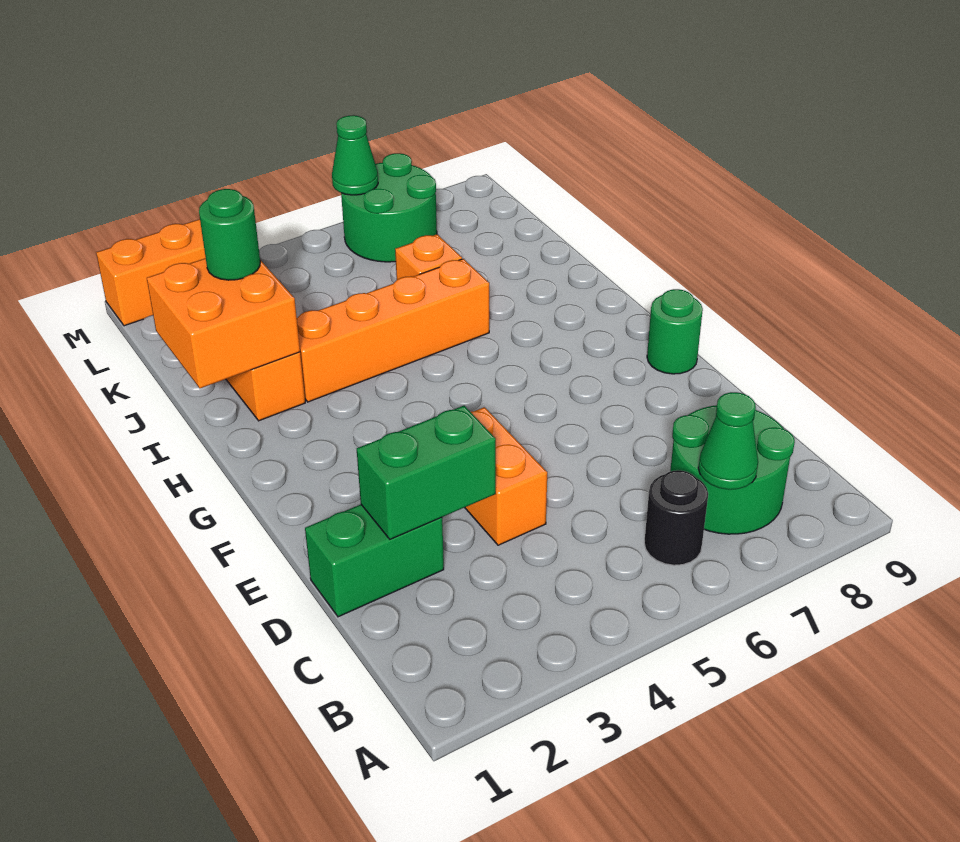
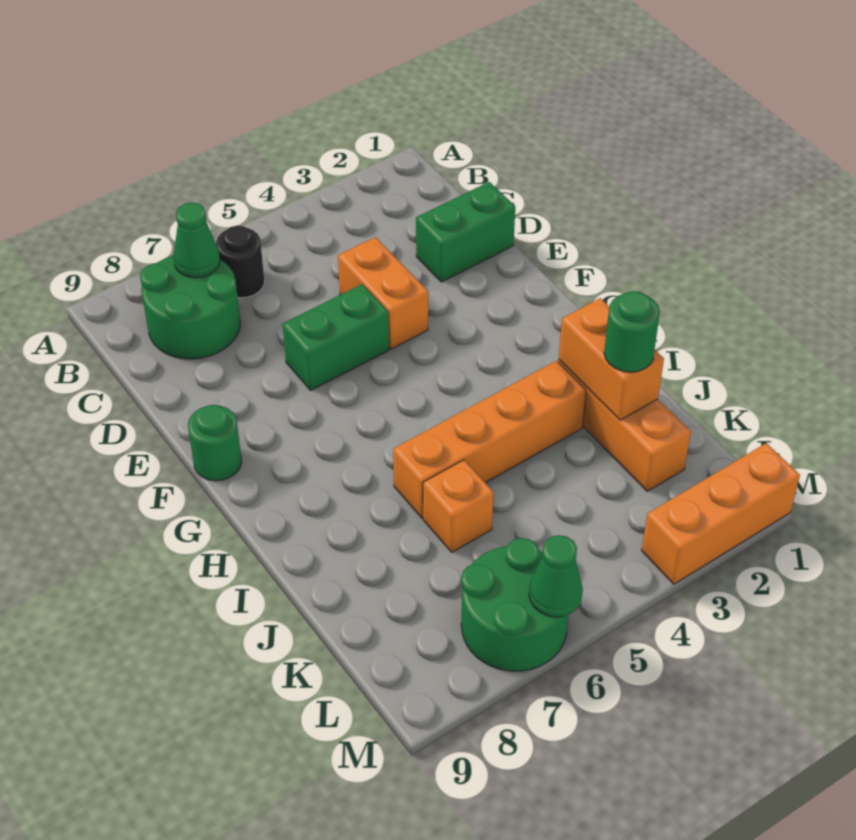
green 1x2 brick [357,406,496,539] -> green 1x2 brick moved to [283,284,389,390]
orange 2x2 brick [147,258,300,388] -> orange 1x2 brick [559,298,664,420]

